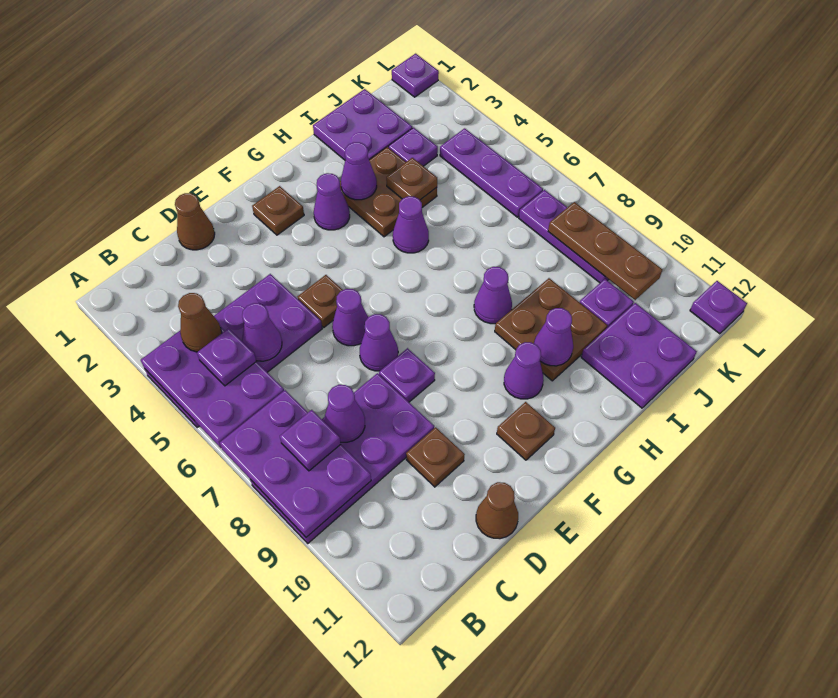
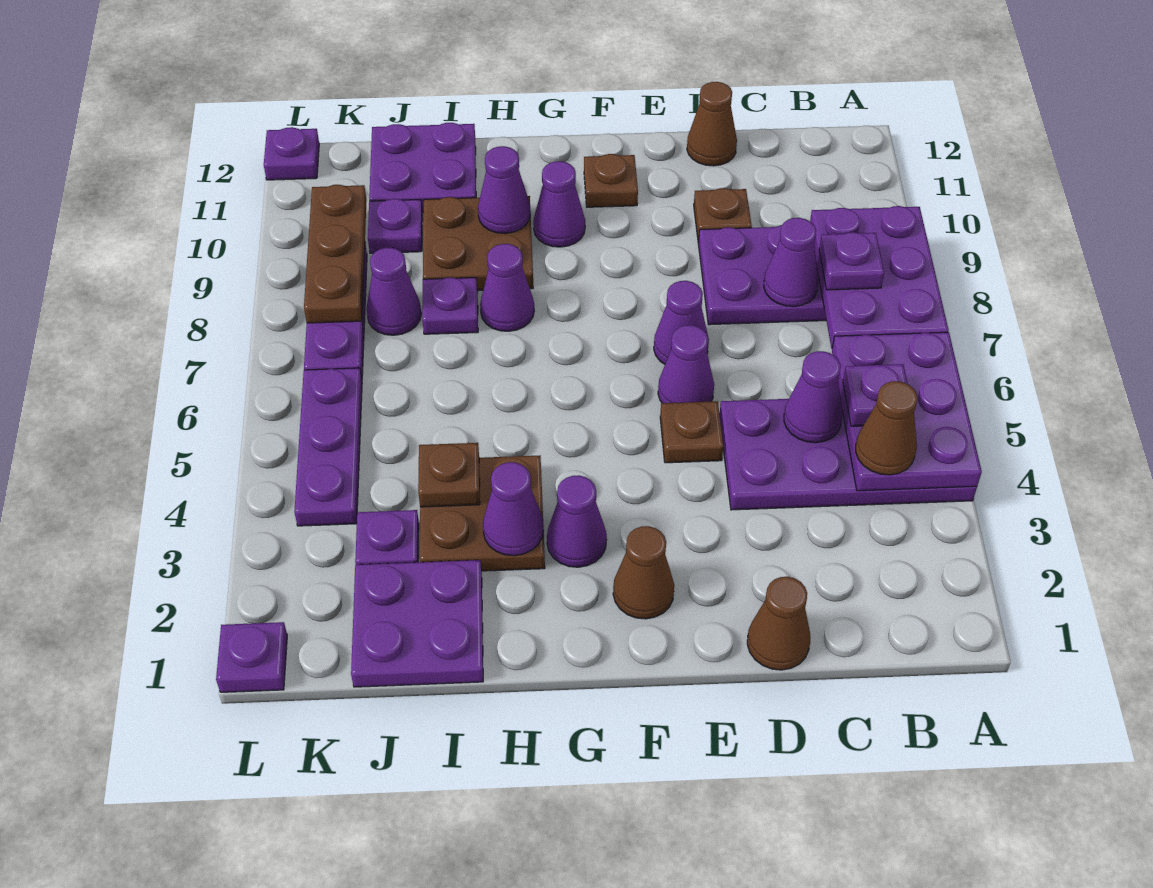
purple 1x1 plate [379,348,435,402] -> purple 1x1 plate moved to [422,278,478,334]
brown 1x1 plate [252,186,304,235] -> brown 1x1 cone [613,526,674,619]
purple 1x1 cone [393,196,429,253] -> purple 1x1 cone moved to [366,248,421,335]

